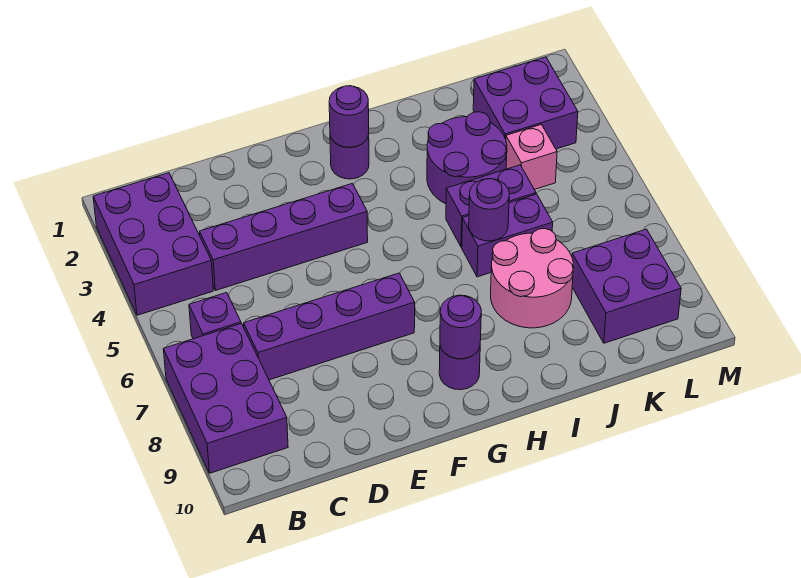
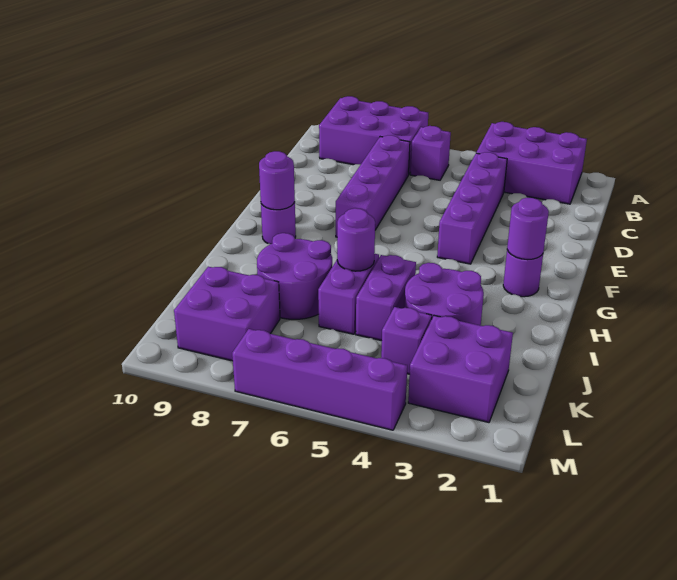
pink 2x2 round brick [491,229,574,328] -> purple 2x2 round brick [257,233,332,319]
pink 1x1 brick [506,125,557,190] -> purple 1x1 brick [381,307,432,374]
none -> purple 1x4 brick [232,329,407,430]

